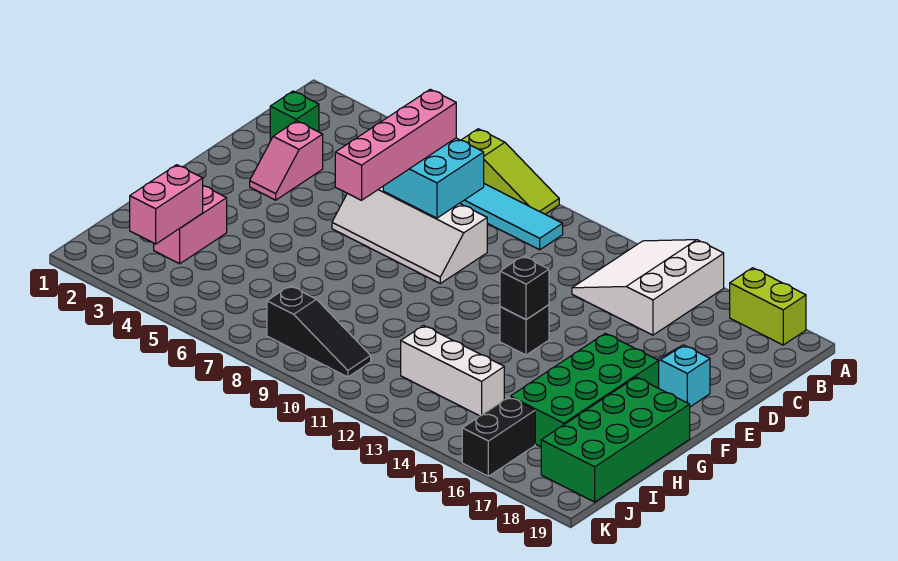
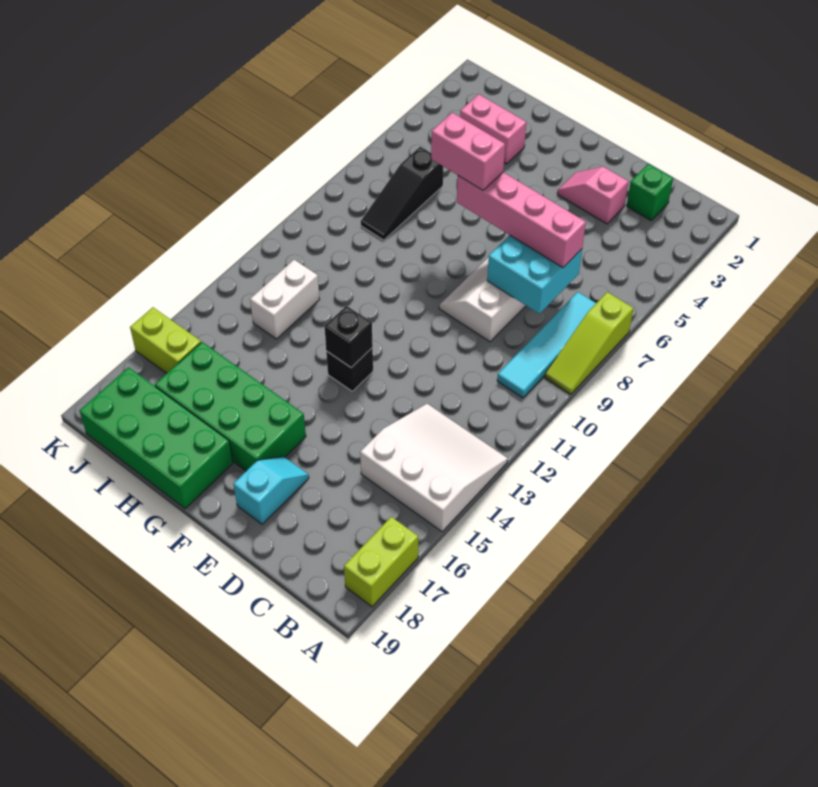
pink 1x2 brick [130,165,203,244] -> pink 1x2 brick moved to [431,113,505,190]
white 1x3 brick [401,326,504,416] -> white 1x2 brick [250,260,320,339]
black 1x3 slope [267,286,371,377] -> black 1x3 slope moved to [361,147,443,240]
black 1x2 brick [462,397,535,476] -> lime 1x2 brick [130,307,201,373]

